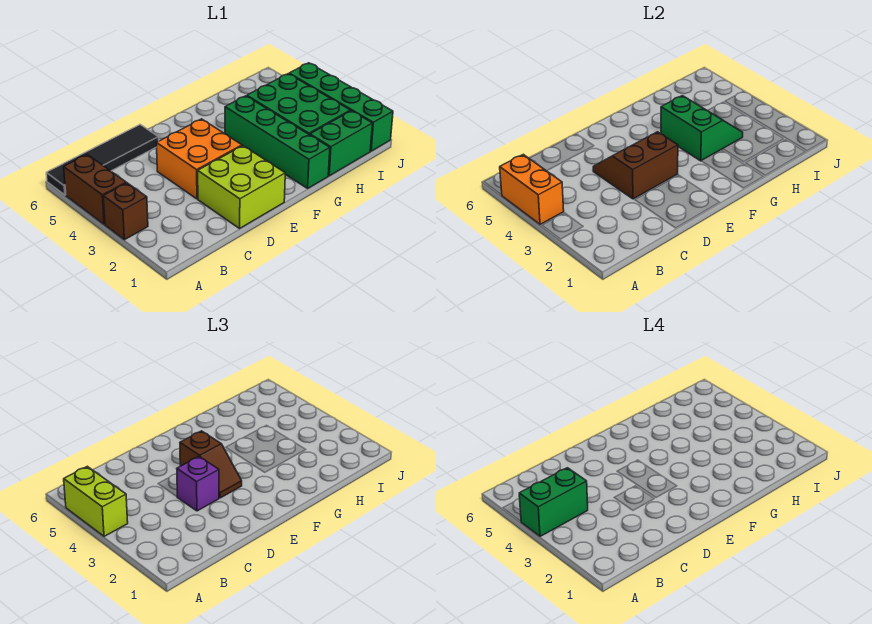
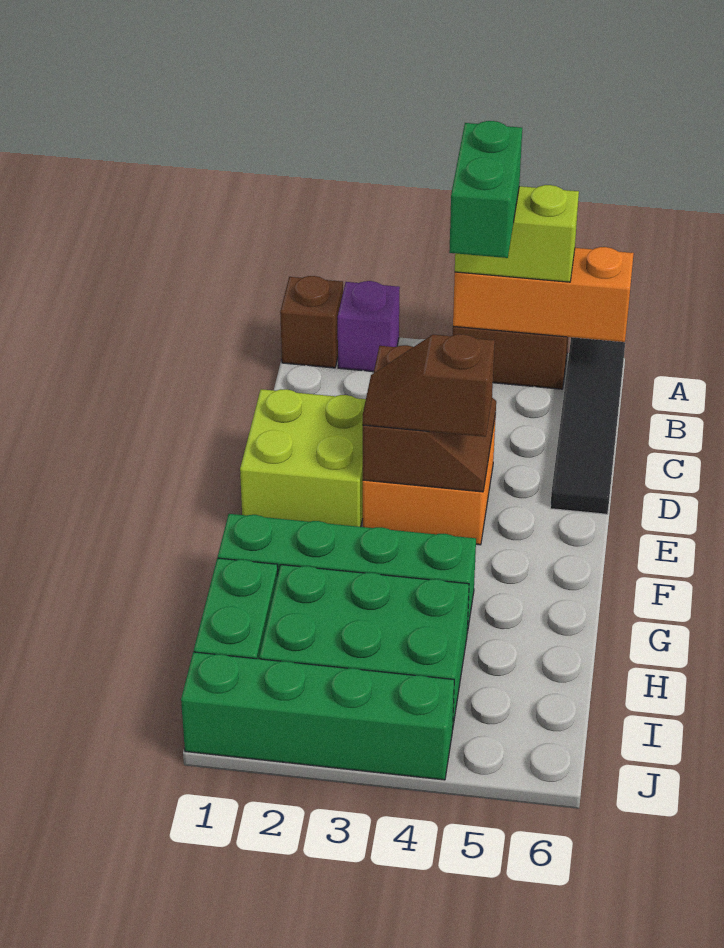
brown 1x1 brick [103,183,148,240] -> brown 1x1 brick moved to [280,276,343,368]
orange 1x2 brick [500,154,564,224] -> orange 1x3 brick [453,247,634,342]
purple 1x1 brick [177,457,219,511] -> purple 1x1 brick moved to [338,281,400,372]
green 2x2 slope [661,96,743,161] -> none

